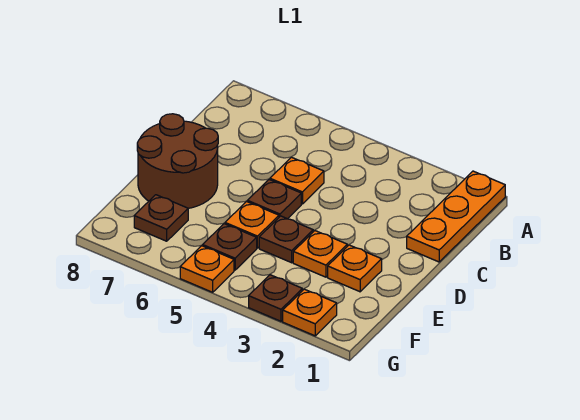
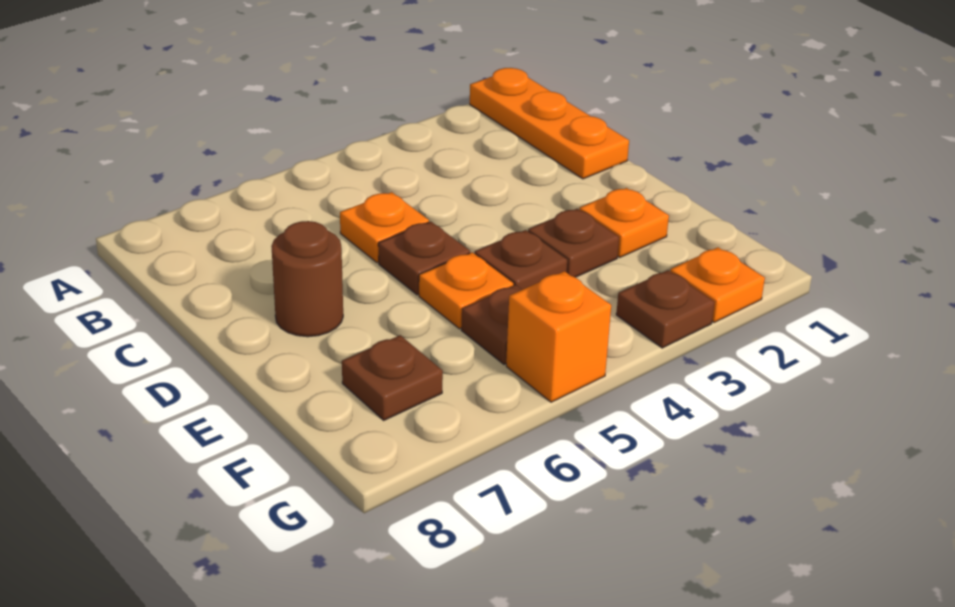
brown 2x2 round brick [137,114,218,208] -> brown 1x1 round brick [271,221,343,337]
orange 1x1 plate [293,231,347,277] -> brown 1x1 plate [528,209,619,277]
orange 1x1 plate [180,246,234,292] -> orange 1x1 brick [506,271,611,402]

